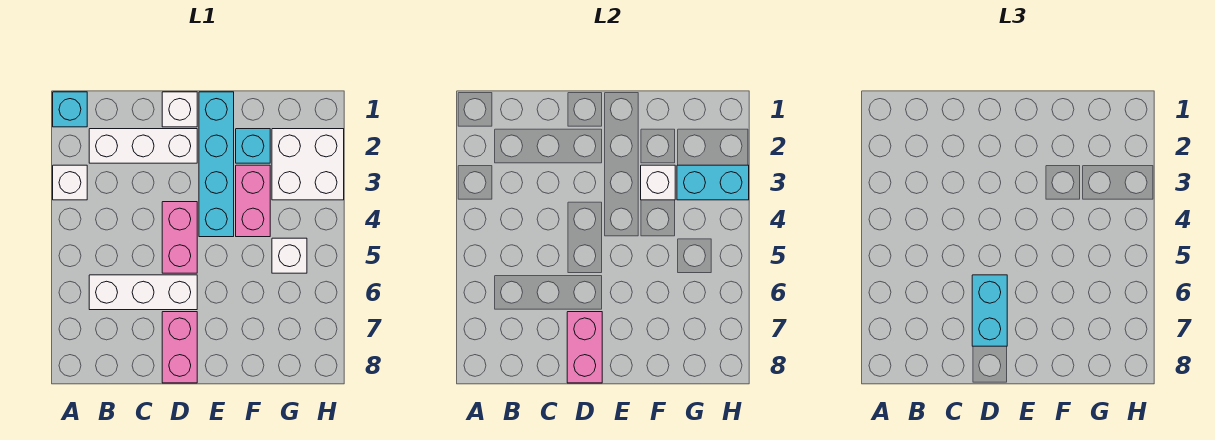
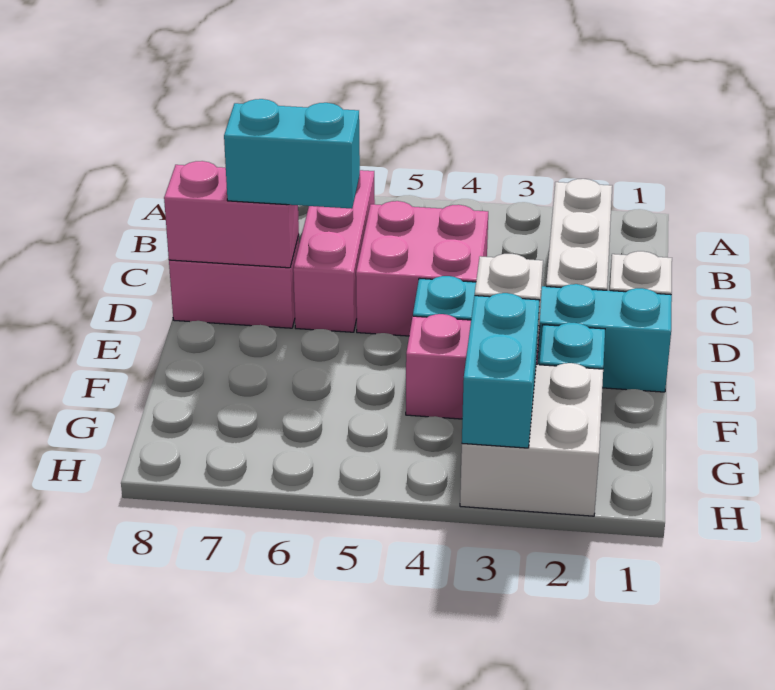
cyan 1x1 brick [53,92,87,127] -> none
white 1x1 brick [53,165,87,200] -> none
white 1x3 brick [89,275,197,310] -> pink 1x3 brick [293,170,375,332]
pink 1x2 brick [162,202,197,273] -> pink 2x2 brick [356,201,488,336]
white 1x1 brick [272,238,307,273] -> none

